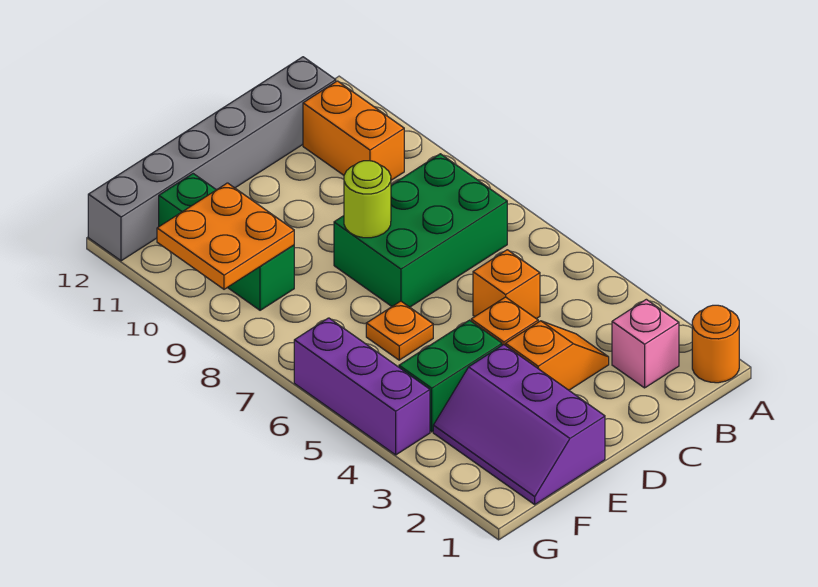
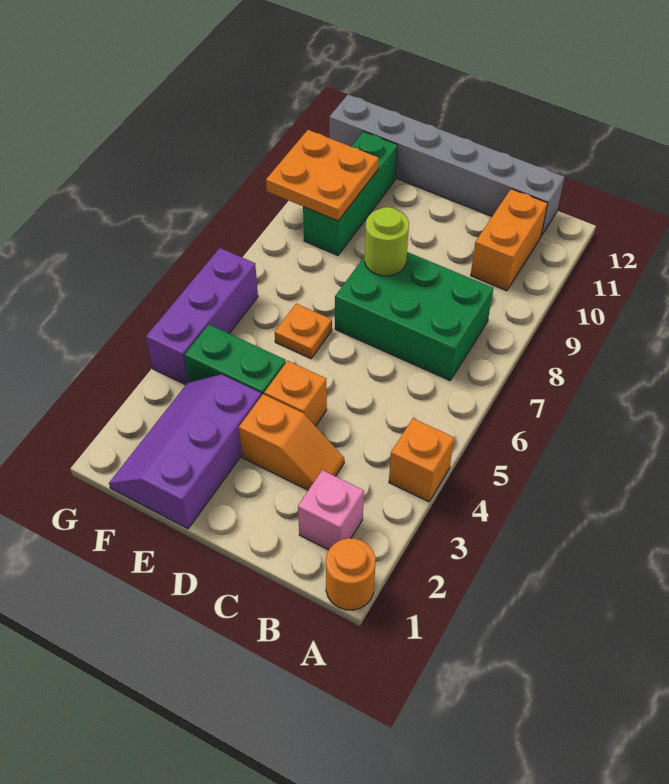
orange 1x1 brick [473,250,540,319] -> orange 1x1 brick moved to [389,418,454,502]

